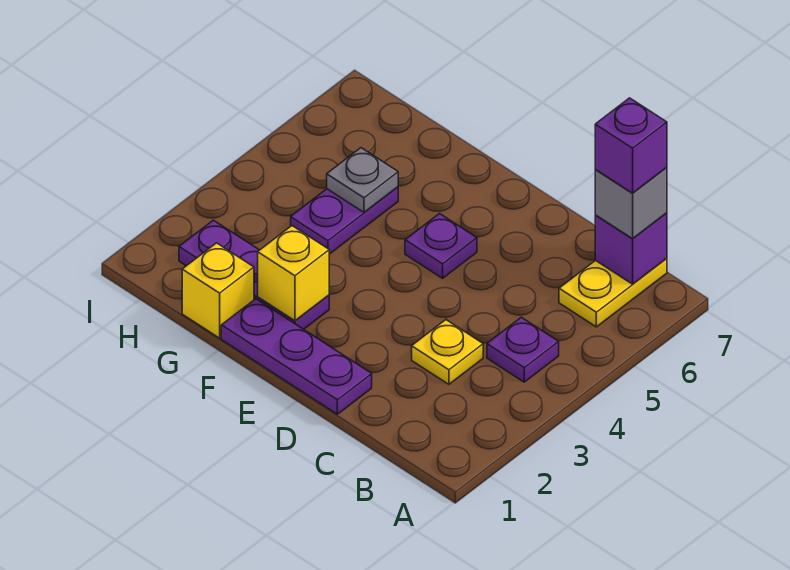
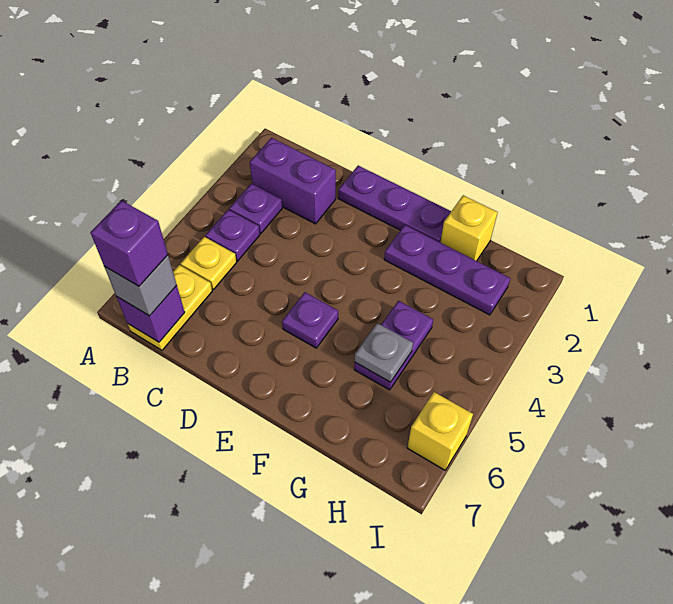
none -> purple 1x2 brick [250,138,336,224]
none -> purple 1x1 plate [229,184,282,233]
yellow 1x1 plate [412,320,483,384] -> yellow 1x1 plate moved to [181,237,237,290]
yellow 1x1 brick [258,226,329,321] -> yellow 1x1 brick moved to [407,392,473,470]

